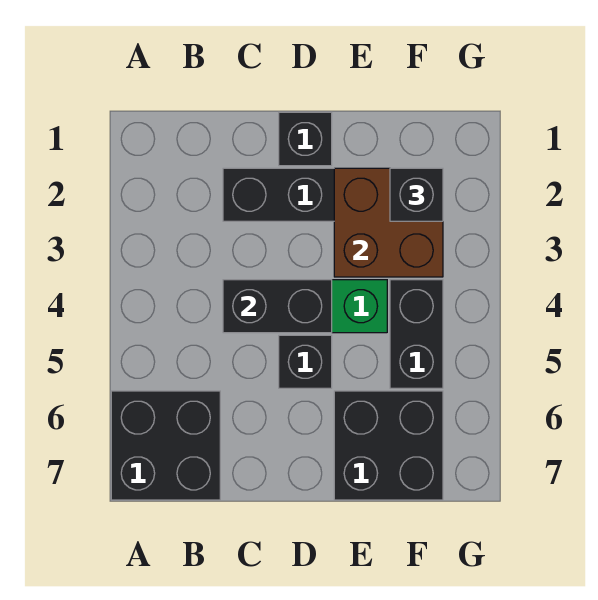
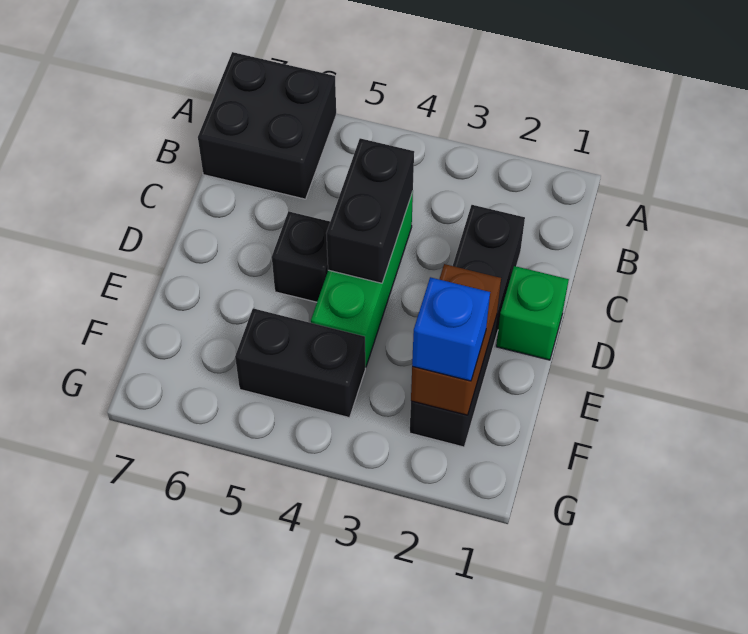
black 1x1 brick [279,112,332,166] -> green 1x1 brick [496,266,569,360]
brown 2x2 brick [334,168,443,277] -> brown 1x2 brick [411,264,501,415]
black 2x2 brick [334,391,443,500] -> none
black 1x1 brick [390,168,443,221] -> blue 1x1 brick [412,277,490,381]

